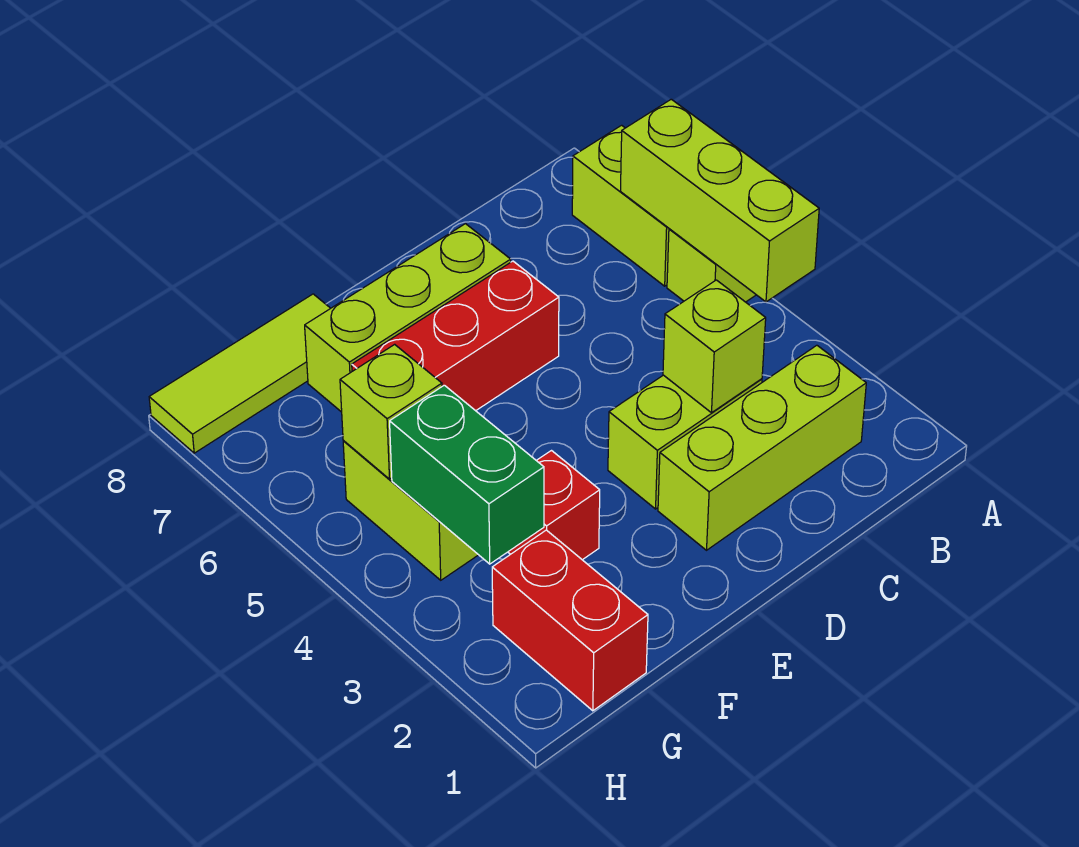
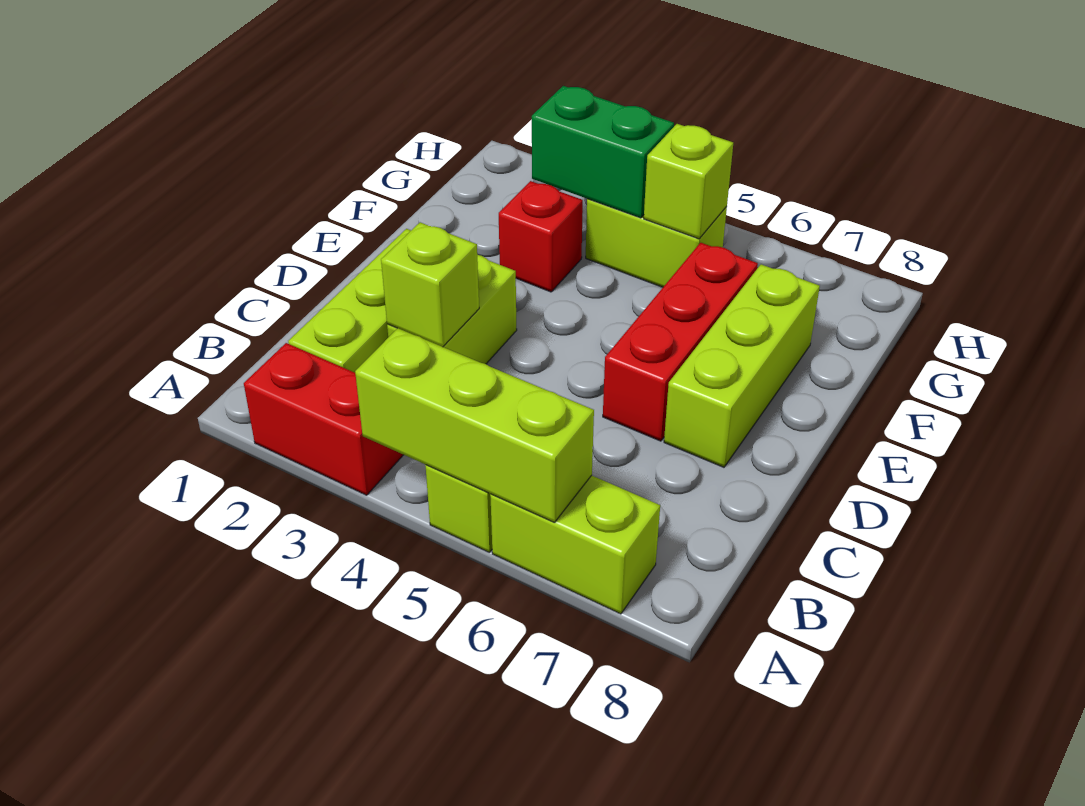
lime 1x3 tile [149,294,331,453] -> none
red 1x2 brick [492,530,648,711] -> red 1x2 brick moved to [244,343,403,495]

